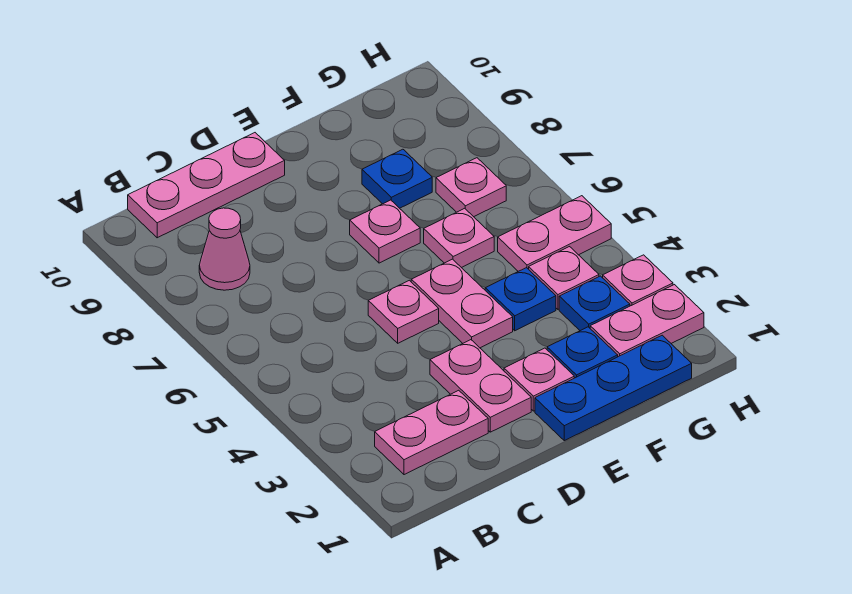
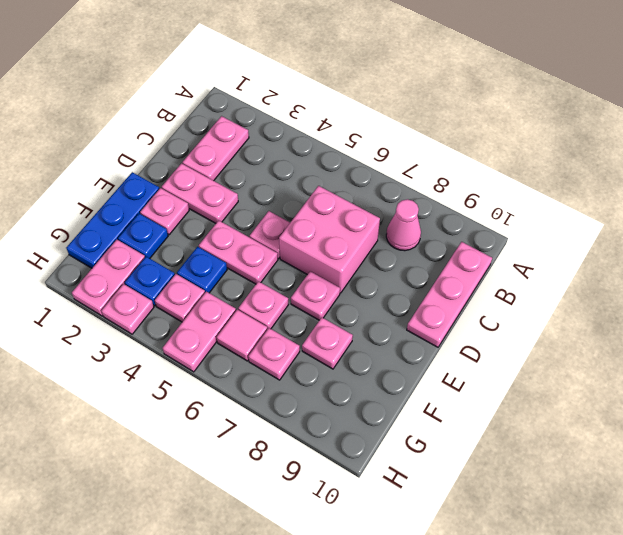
none -> pink 2x2 brick [279,186,380,293]
blue 1x1 plate [362,149,432,208] -> pink 1x1 plate [302,318,353,369]
none -> pink 1x1 tile [217,310,268,361]

